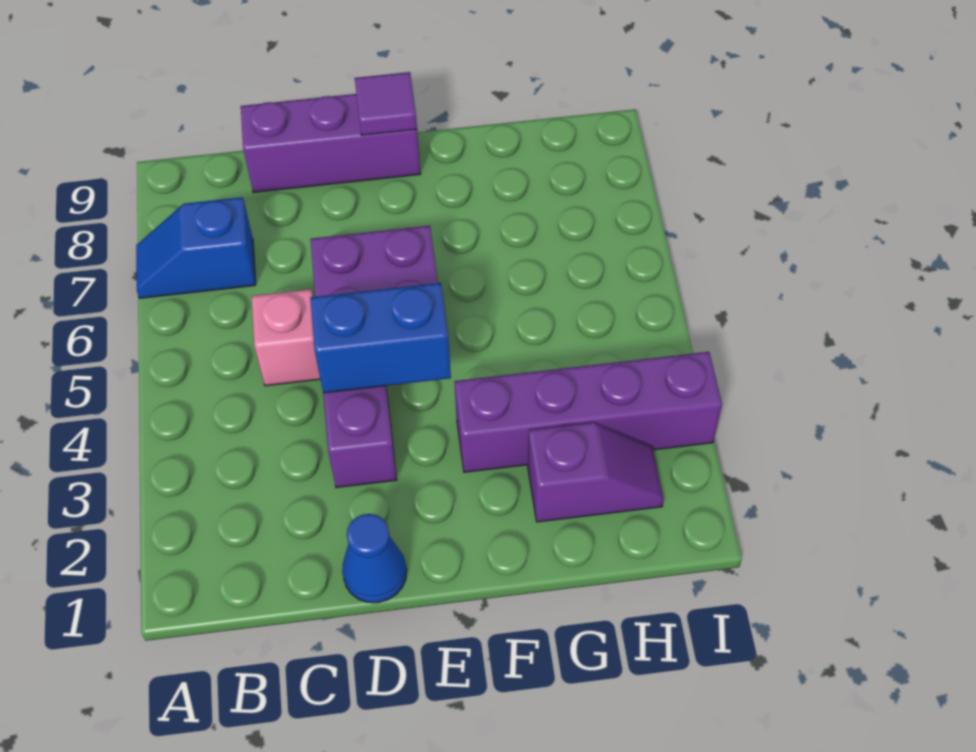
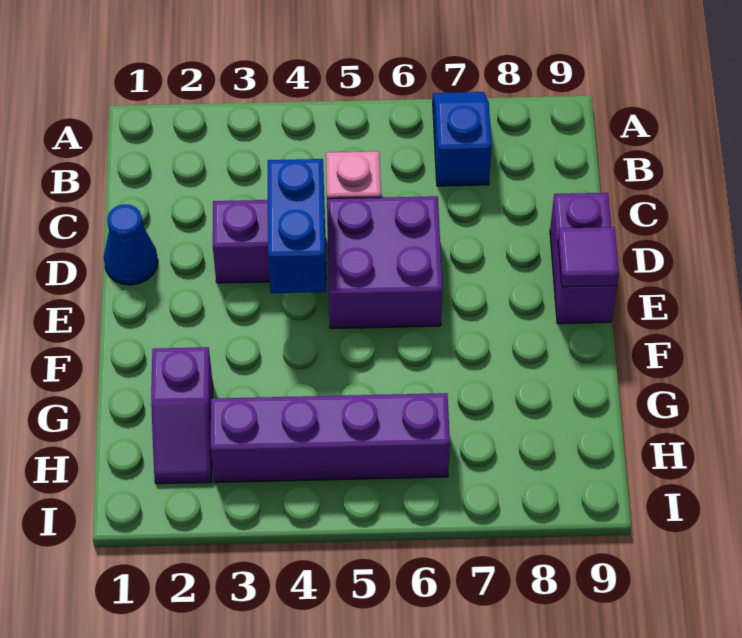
purple 1x3 brick [241,94,420,192] -> purple 1x2 brick [550,193,617,324]
purple 1x4 brick [454,352,722,472] -> purple 1x4 brick turned to [211,393,450,482]

